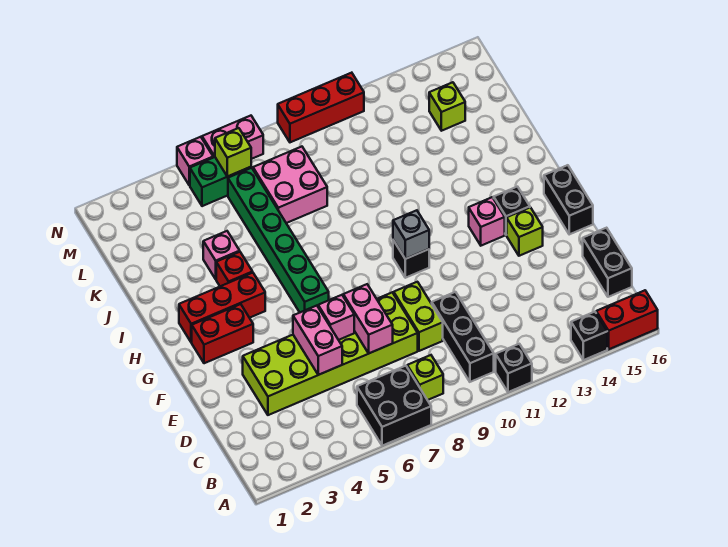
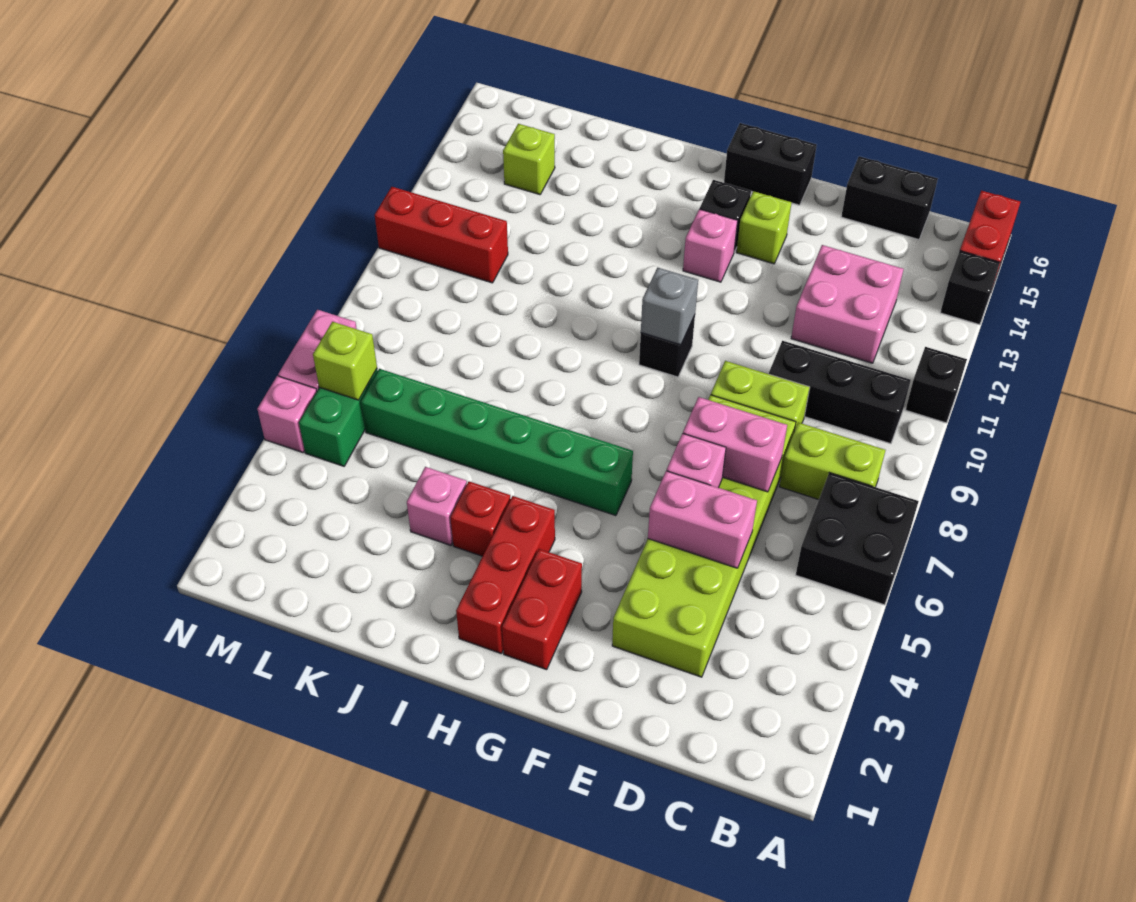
lime 1x1 brick [407,355,443,400] -> lime 1x2 brick [779,422,885,500]
pink 2x2 brick [253,147,327,223] -> pink 2x2 brick moved to [791,245,904,363]
red 1x3 brick [278,73,364,142] -> red 1x3 brick turned to [375,187,508,283]

